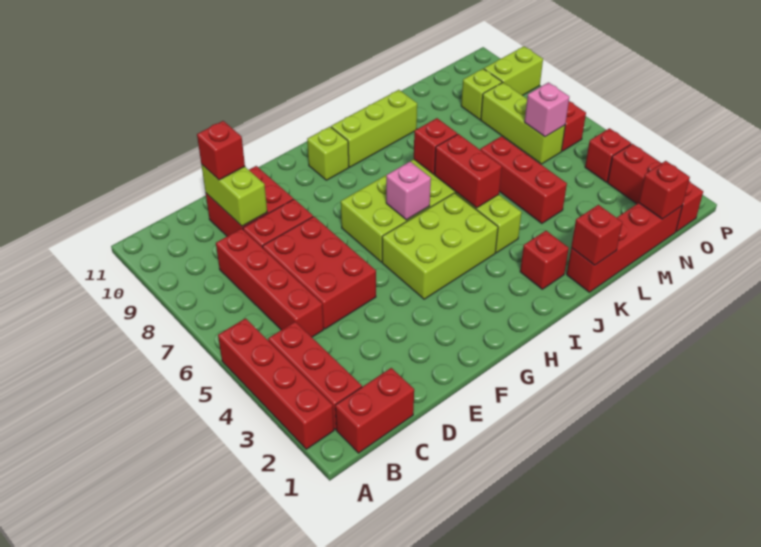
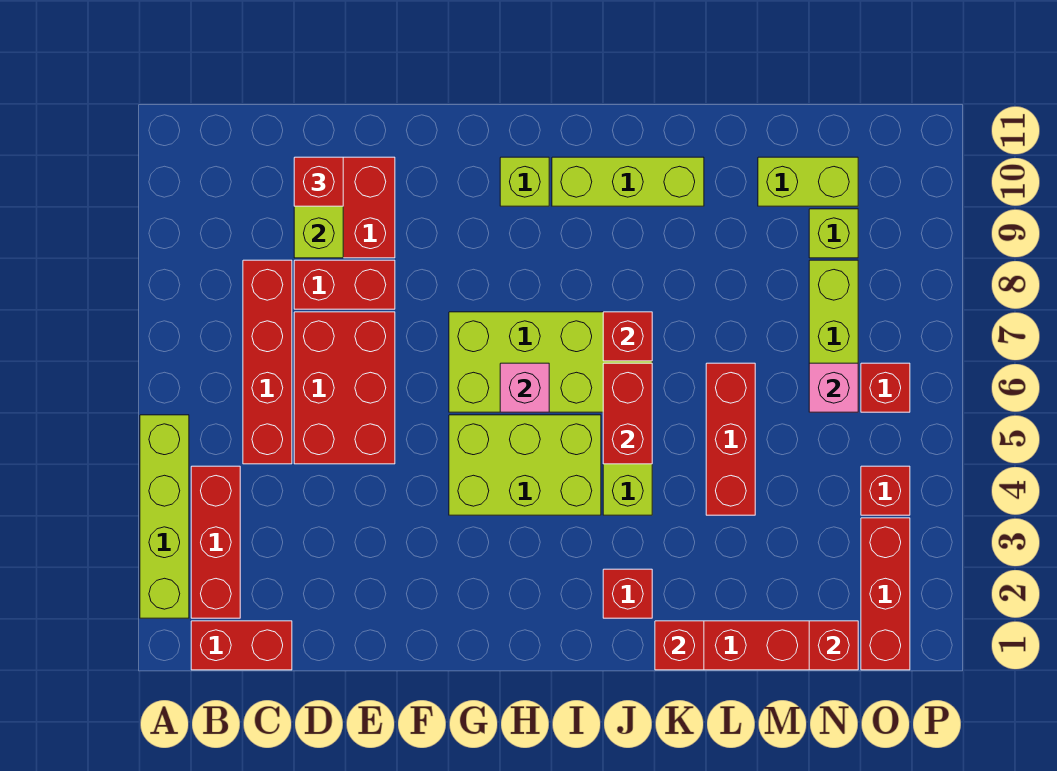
red 1x4 brick [218,318,334,449] -> lime 1x4 brick [140,415,189,618]
lime 1x2 brick [484,46,543,95] -> lime 1x2 brick moved to [758,157,858,206]

